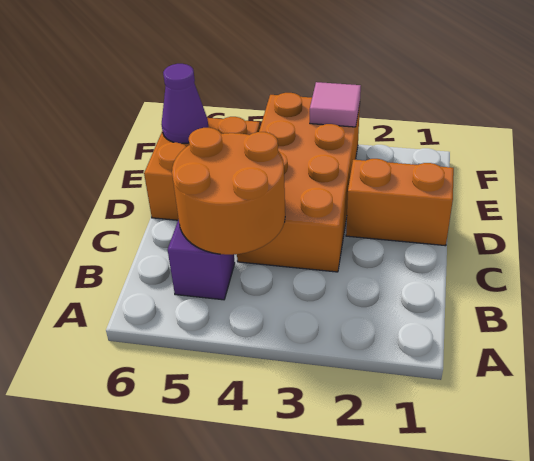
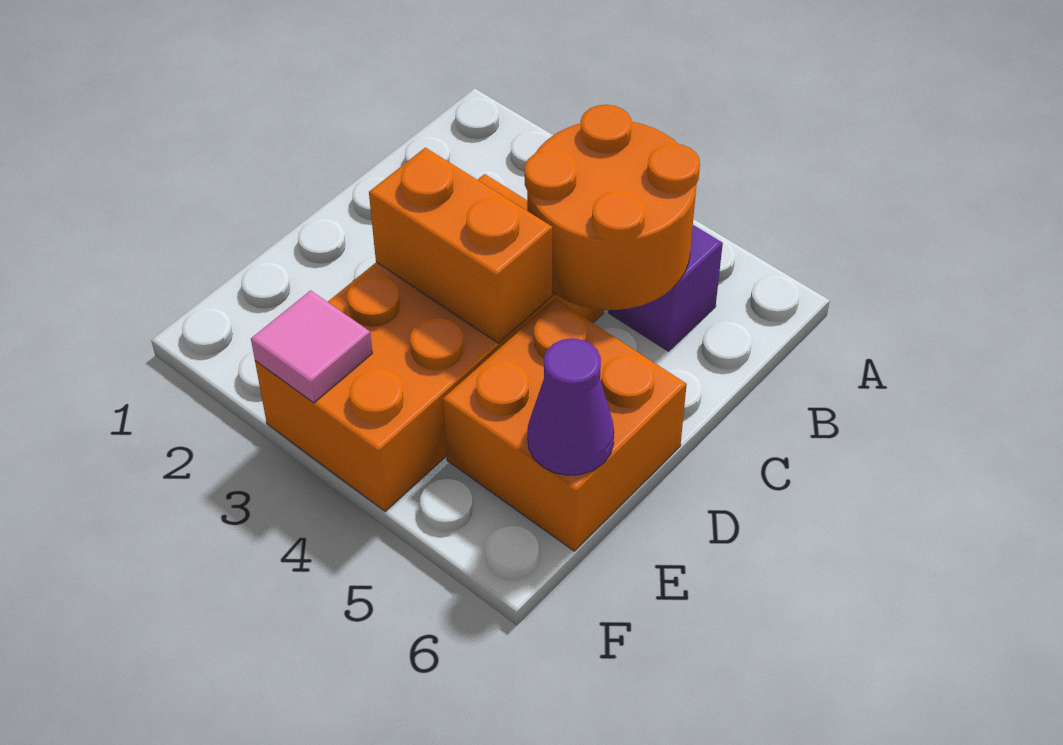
orange 1x2 brick [346,159,454,246] -> orange 1x2 brick moved to [369,148,553,343]

